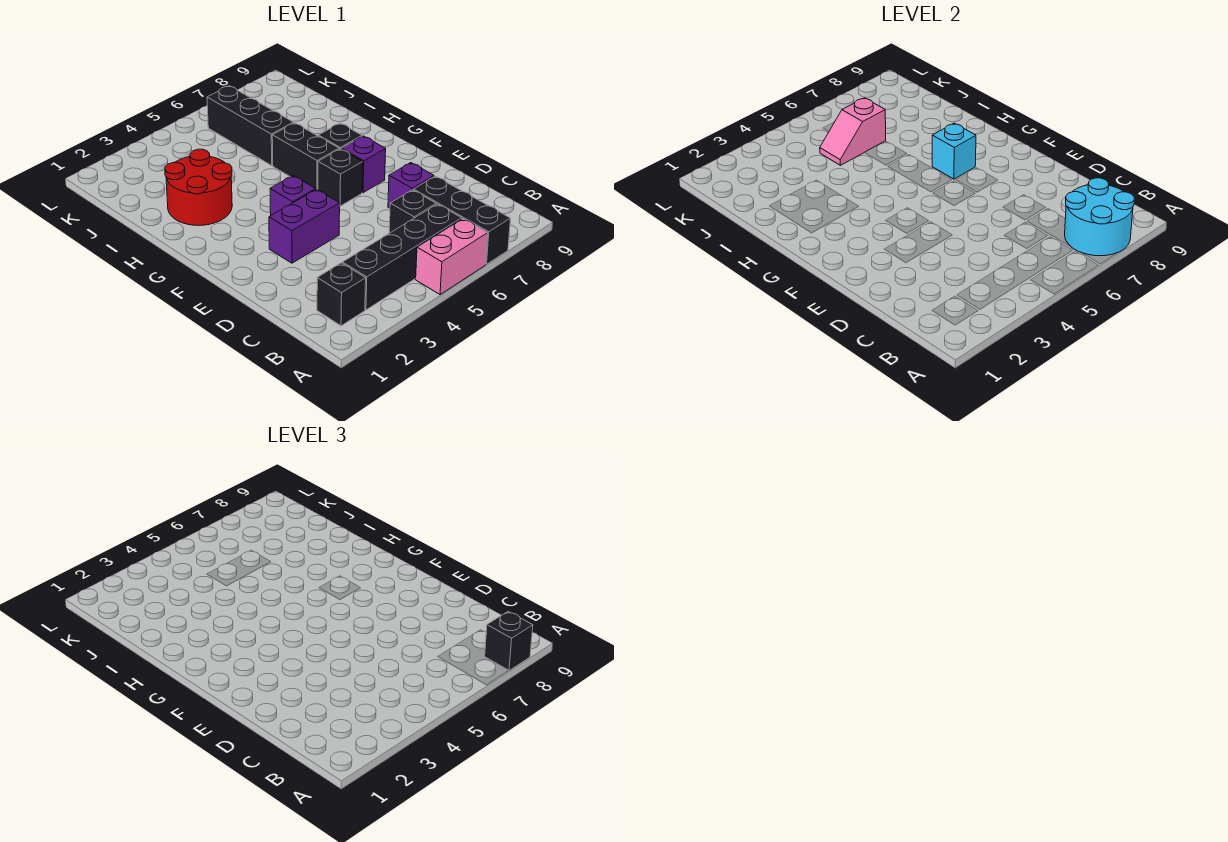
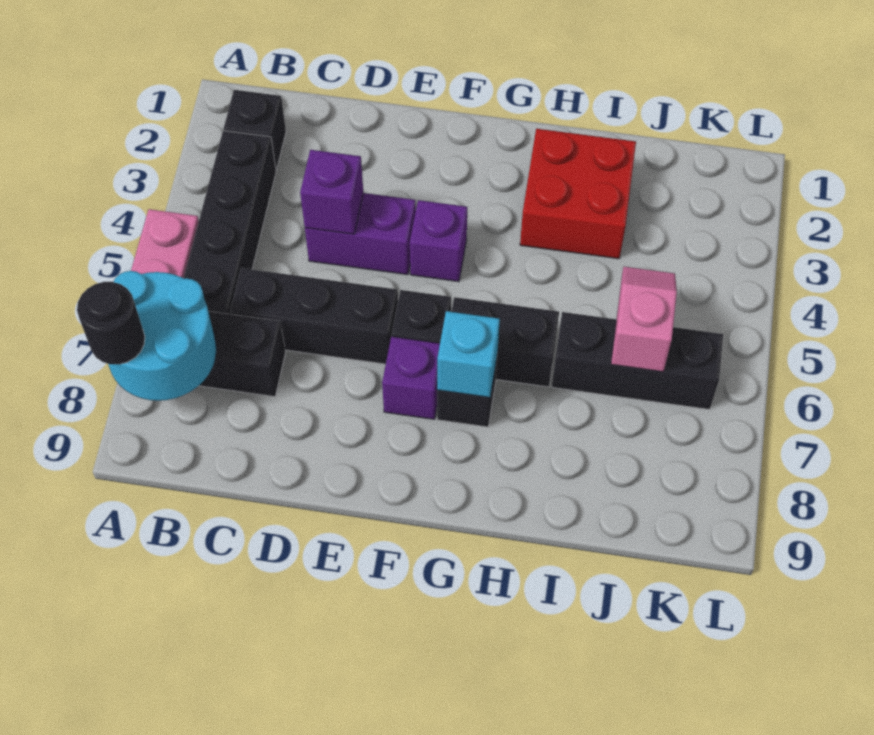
black 1x1 brick [485,611,533,671] -> black 1x1 round brick [77,282,145,364]
black 1x1 brick [389,190,436,233] -> black 1x3 brick [230,268,398,364]
purple 1x1 brick [388,163,434,208] -> purple 1x1 brick moved to [300,150,363,234]
purple 1x2 brick [269,189,340,263] -> purple 1x2 brick turned to [305,193,416,275]
red 2x2 round brick [165,149,232,226] -> red 2x2 brick [520,129,636,259]

